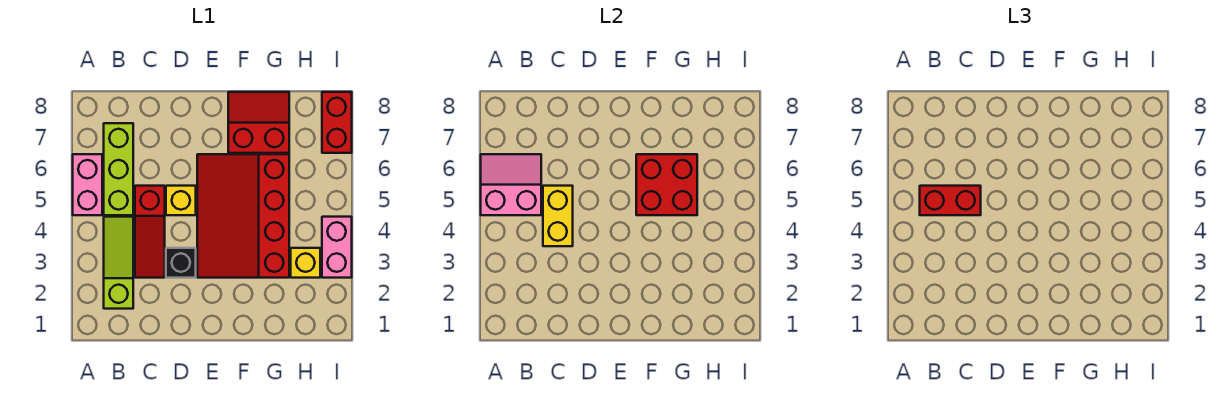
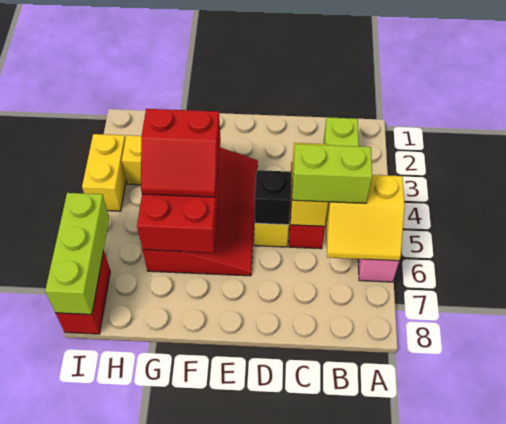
pink 2x2 slope [481,154,541,215] -> yellow 2x2 slope [327,175,405,261]
lime 1x3 brick [104,123,133,215] -> lime 1x3 brick moved to [45,193,109,314]
red 1x2 brick [920,186,981,215] -> lime 1x2 brick [292,144,372,203]
black 1x1 brick [166,248,196,278] -> black 1x1 brick moved to [255,170,291,225]
red 2x2 slope [228,92,289,153] -> red 2x2 slope moved to [141,109,221,197]
pink 1x2 brick [322,217,352,278] -> yellow 1x2 brick [82,134,126,211]

